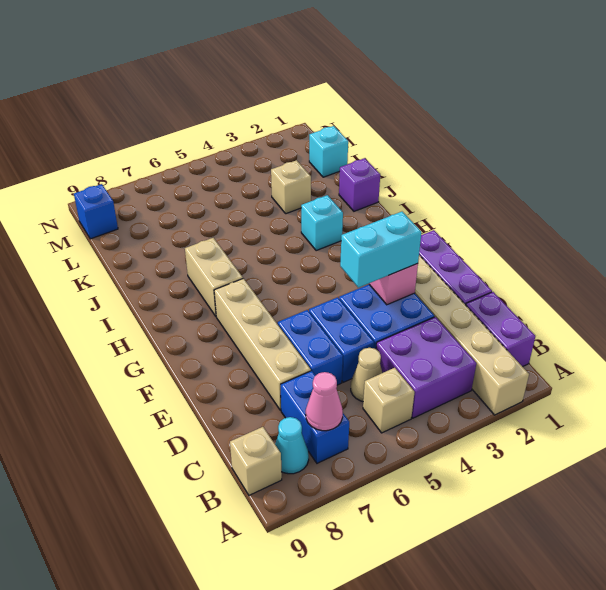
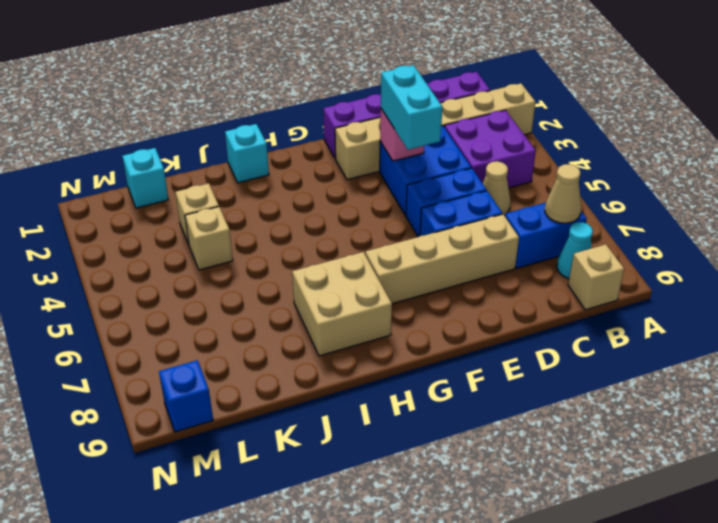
tan 1x1 brick [363,368,414,433] -> tan 1x1 brick moved to [185,207,233,270]
pink 1x1 cone [306,372,343,431] -> tan 1x1 cone [545,164,581,223]
tan 1x2 brick [185,238,243,316] -> tan 2x2 brick [292,252,392,356]
cyan 1x1 brick [301,195,343,251] -> cyan 1x1 brick moved to [225,124,269,183]
purple 1x1 brick [339,158,380,211] -> none

